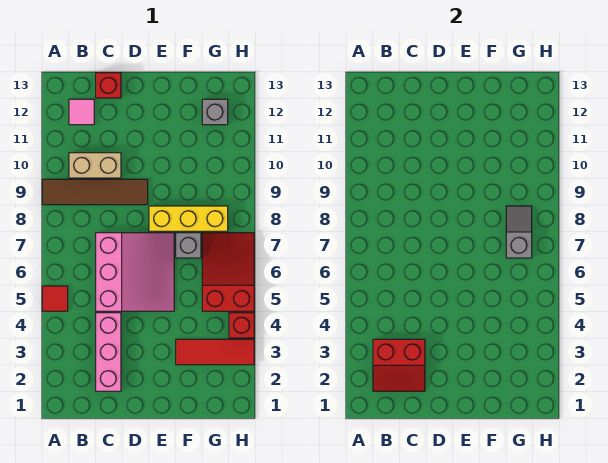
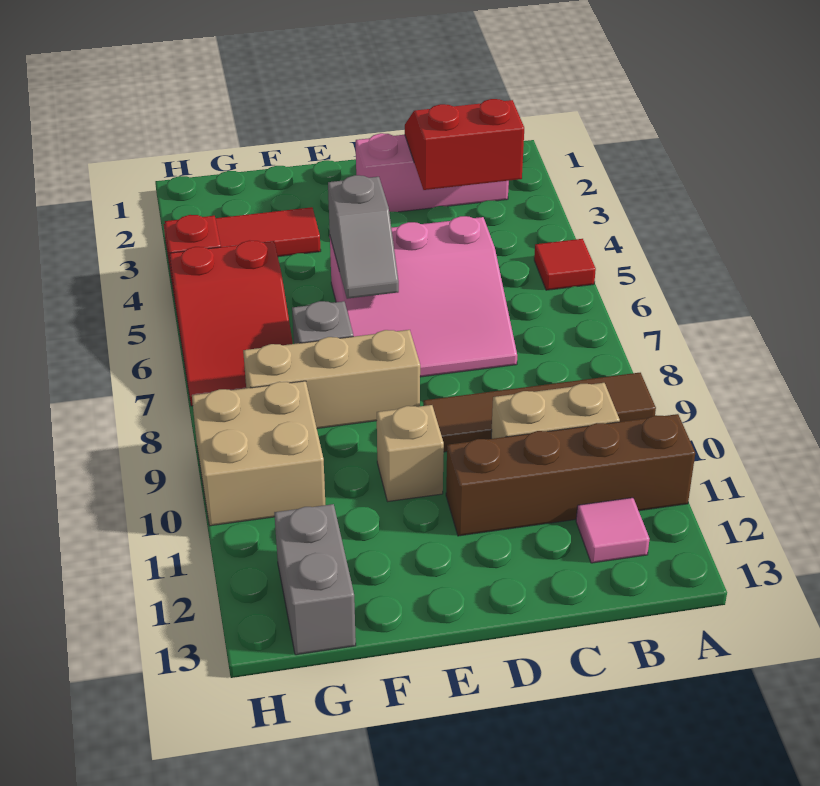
none -> brown 1x4 brick [446,414,695,536]
pink 1x3 brick [96,313,121,391] -> pink 1x3 brick turned to [356,133,509,212]
pink 3x3 slope [96,233,174,311] -> pink 3x3 slope turned to [330,216,517,377]
red 1x1 brick [96,73,121,98] -> none
yellow 1x3 brick [149,206,228,231] -> tan 1x3 brick [243,330,420,428]
none -> tan 1x1 brick [377,405,444,501]
grey 1x2 slope [506,206,532,258] -> grey 1x2 slope moved to [328,175,399,299]
none -> tan 2x2 brick [192,381,325,526]
grey 1x1 brick [202,99,228,125] -> grey 1x2 brick [274,504,356,655]

